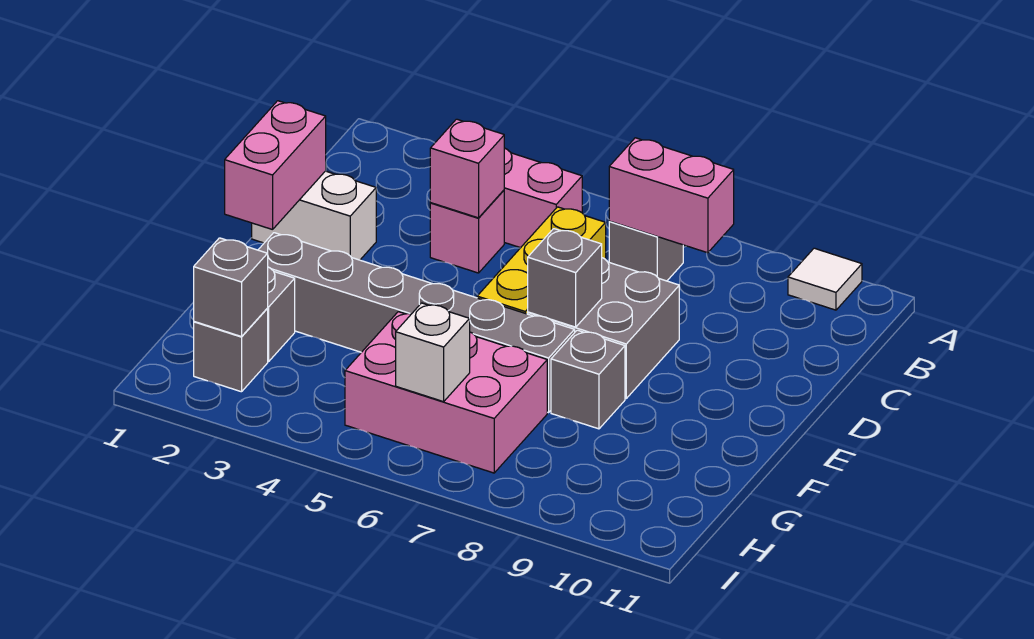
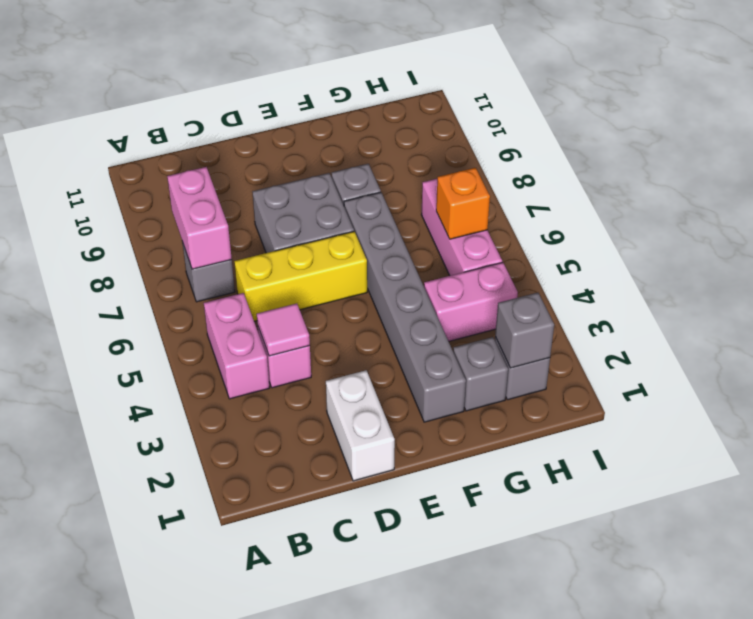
white 1x1 tile [788,248,862,310] -> none
pink 1x1 brick [430,119,504,218] -> pink 1x1 tile [257,303,310,356]
pink 1x2 brick [225,101,326,230] -> pink 1x2 brick moved to [424,262,518,341]
grey 1x1 brick [528,229,602,327] -> none
pink 2x3 brick [345,312,547,473] -> pink 1x3 brick [422,179,502,276]
white 1x1 brick [396,303,470,402] -> orange 1x1 brick [436,168,490,239]

